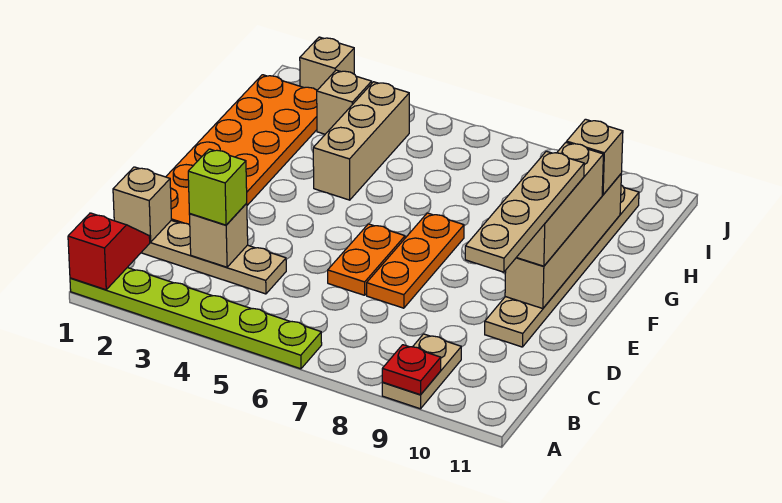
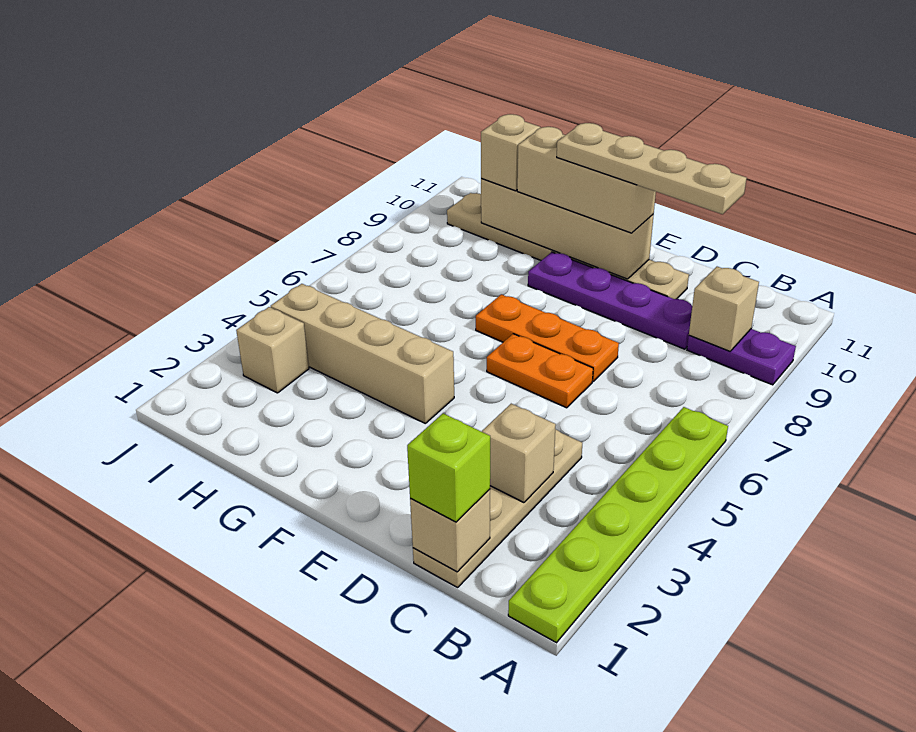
red 1x2 slope [68,213,150,290] -> none
tan 1x2 plate [382,334,461,409] -> purple 1x2 plate [687,329,796,385]
red 1x1 plate [382,345,441,395] -> none
lime 1x1 brick [188,149,247,225] -> lime 1x1 brick moved to [407,413,490,522]
none -> purple 1x4 plate [528,252,692,349]
orange 2x6 plate [166,75,317,225] -> none
tan 1x3 brick [313,82,409,200] -> tan 1x4 brick [271,284,454,423]
tan 1x1 brick [300,37,354,90] -> tan 1x1 brick moved to [689,267,759,351]

